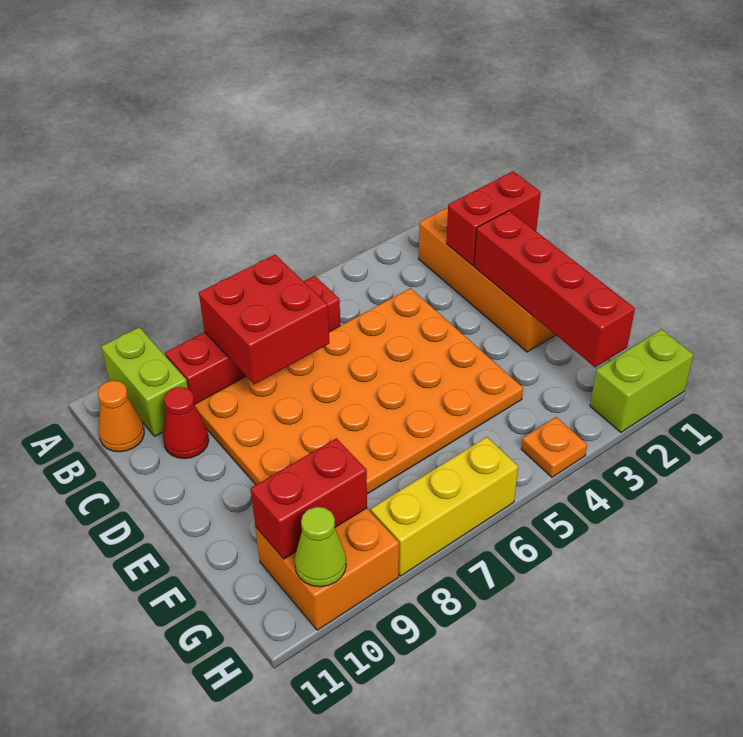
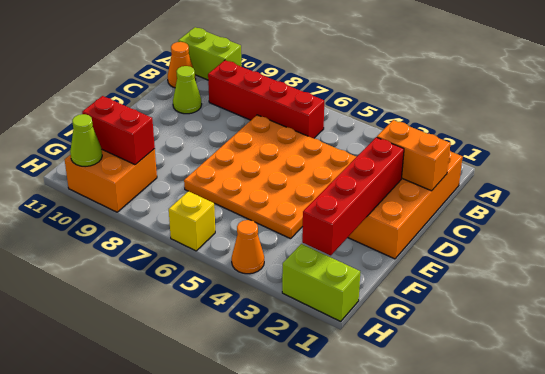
lime 1x2 brick [101,327,188,436] -> lime 1x2 brick turned to [178,27,241,80]
red 2x2 brick [199,255,329,384] -> none
red 1x2 brick [446,171,541,266] -> orange 1x2 brick [377,120,451,191]
orange 4x6 plate [194,288,523,494] -> orange 4x4 plate [184,115,356,239]
red 1x1 cone [163,387,209,459] -> lime 1x1 cone [173,66,202,114]
orange 1x1 plate [521,417,587,477] -> orange 1x1 cone [232,220,264,274]
yellow 1x3 brick [371,437,518,576] -> yellow 1x1 brick [169,191,215,251]

